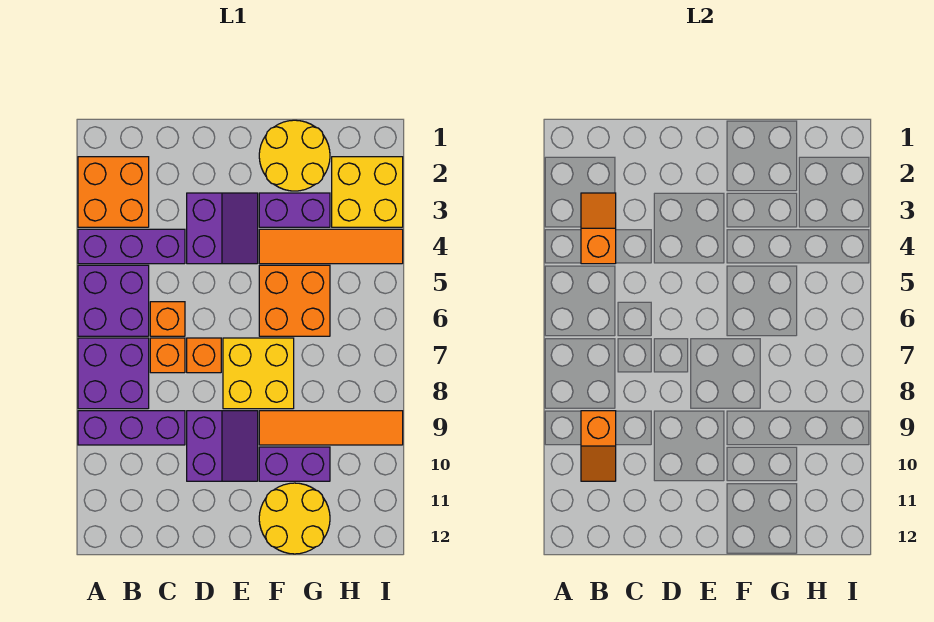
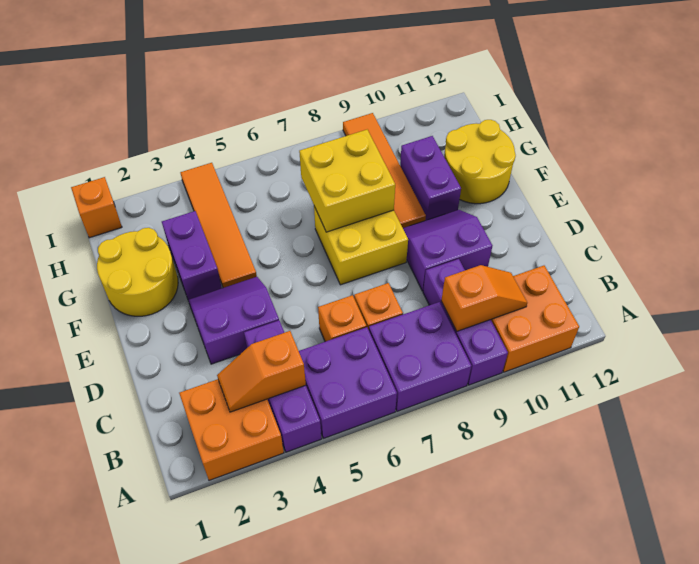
orange 1x1 brick [187,338,221,373] -> orange 1x1 brick moved to [71,177,122,238]
orange 2x2 brick [259,265,330,336] -> orange 2x2 brick moved to [491,266,579,372]
yellow 2x2 brick [332,157,403,227] -> yellow 2x2 brick moved to [299,130,395,232]

